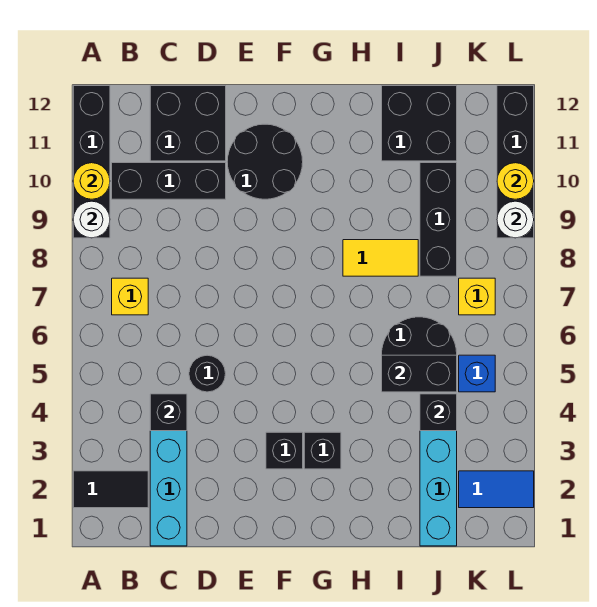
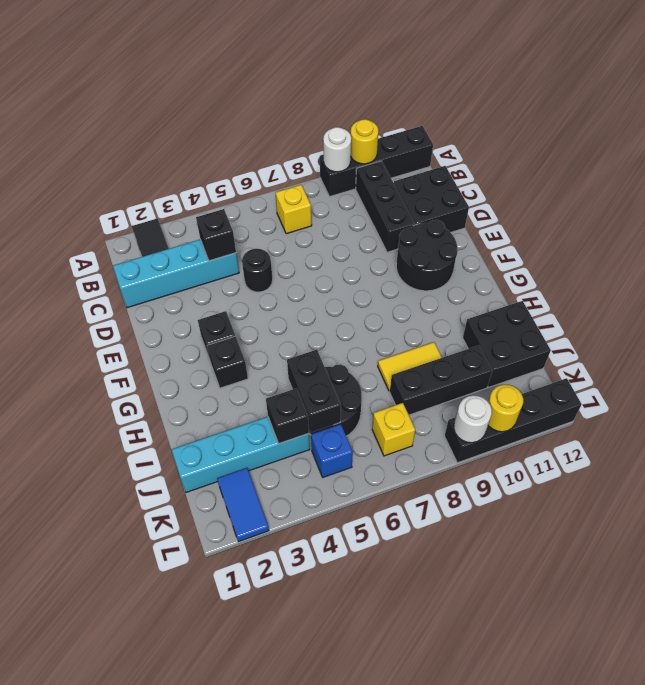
yellow 1x2 tile [343,240,418,276] -> yellow 1x2 tile turned to [378,342,442,391]

